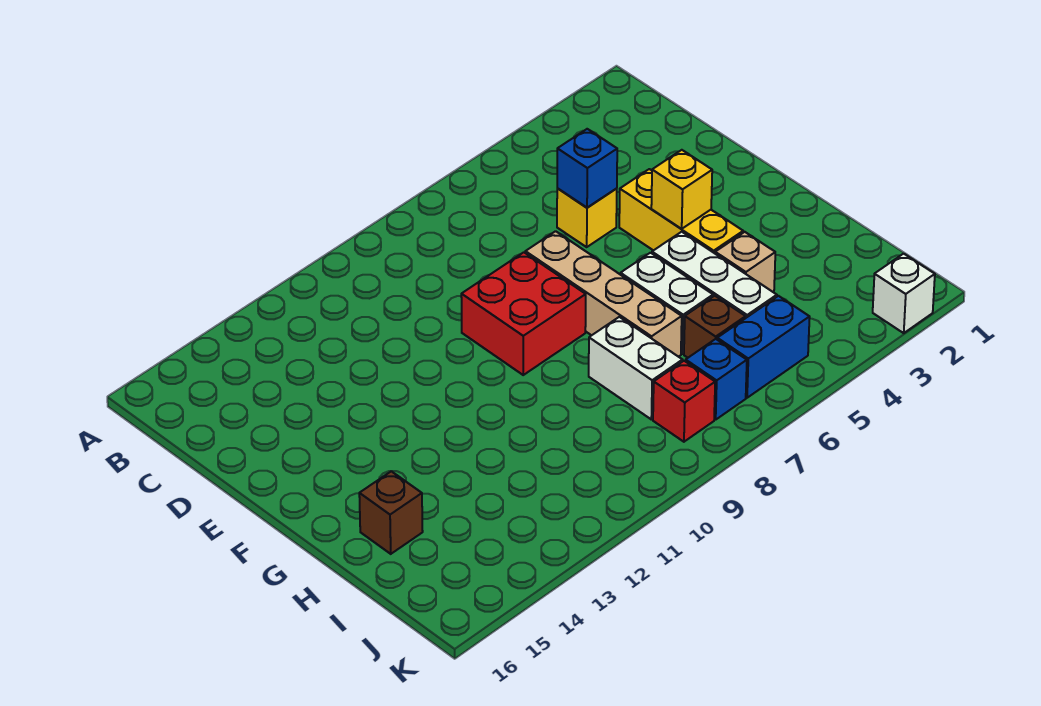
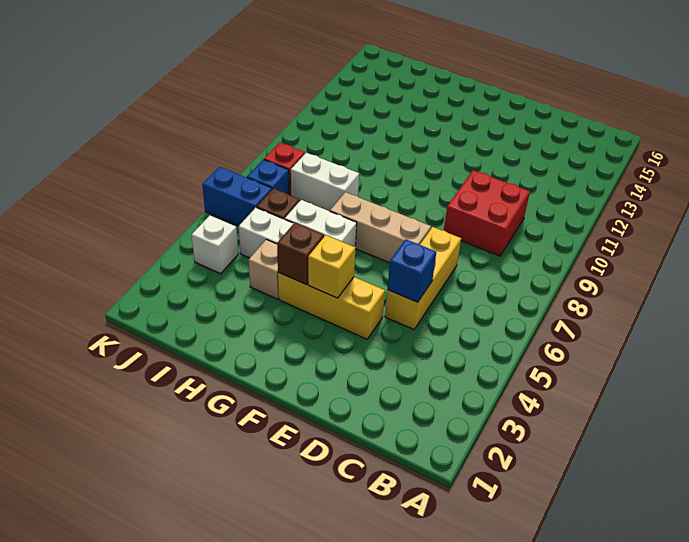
yellow 1x1 brick [557,188,617,247] -> yellow 1x3 brick [385,227,461,330]
tan 1x4 brick [525,231,682,357] -> tan 1x3 brick [330,192,431,263]
red 2x2 brick [461,252,586,375] -> red 2x2 brick moved to [444,170,530,256]
brown 1x1 brick [359,471,423,554] -> brown 1x1 brick moved to [277,222,324,285]
blue 1x2 brick [717,296,810,398] -> blue 1x2 brick turned to [202,167,272,226]
white 1x1 brick [873,254,935,333] -> white 1x1 brick moved to [191,216,238,274]

